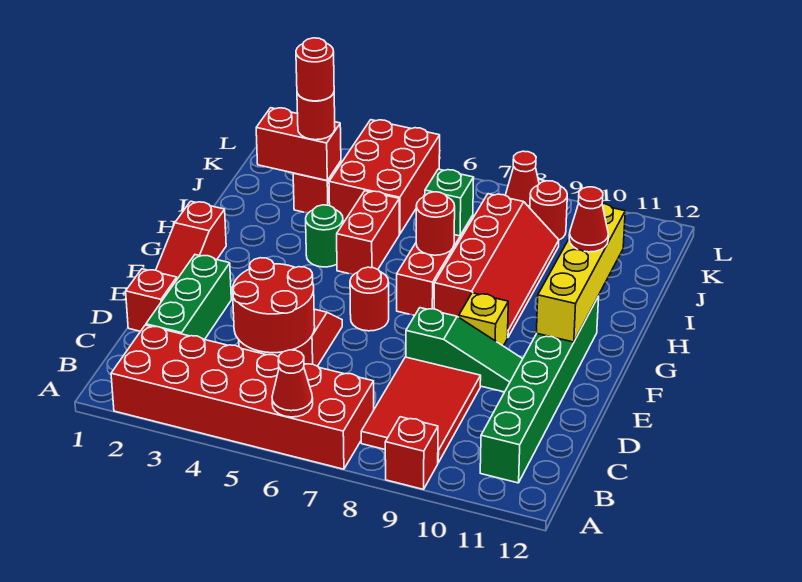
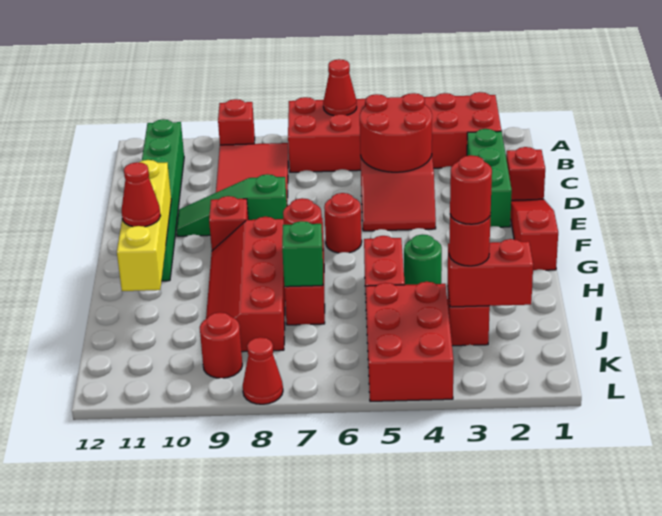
yellow 1x1 brick [459,293,508,346] -> red 1x1 brick [209,196,248,251]

